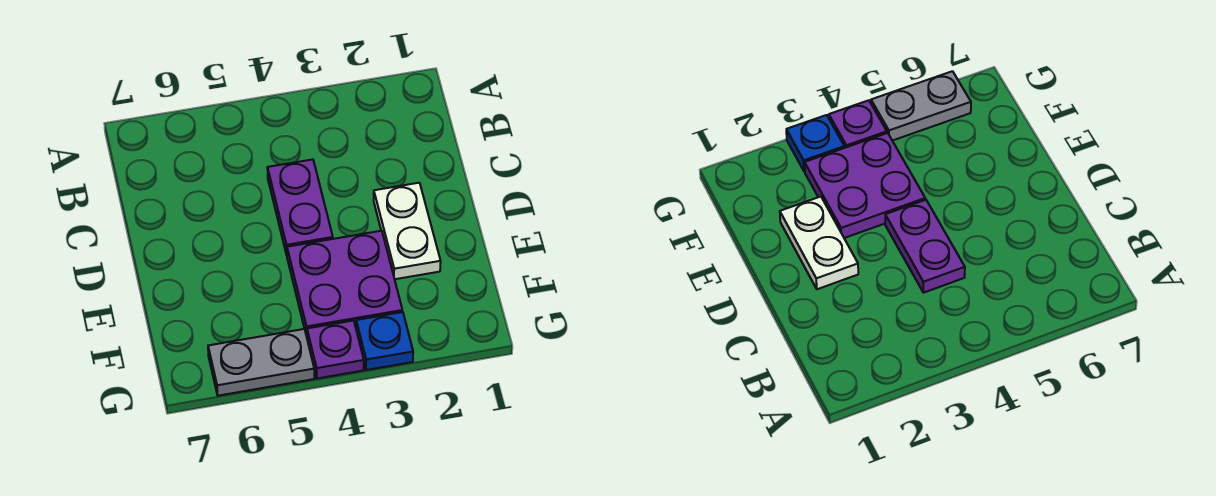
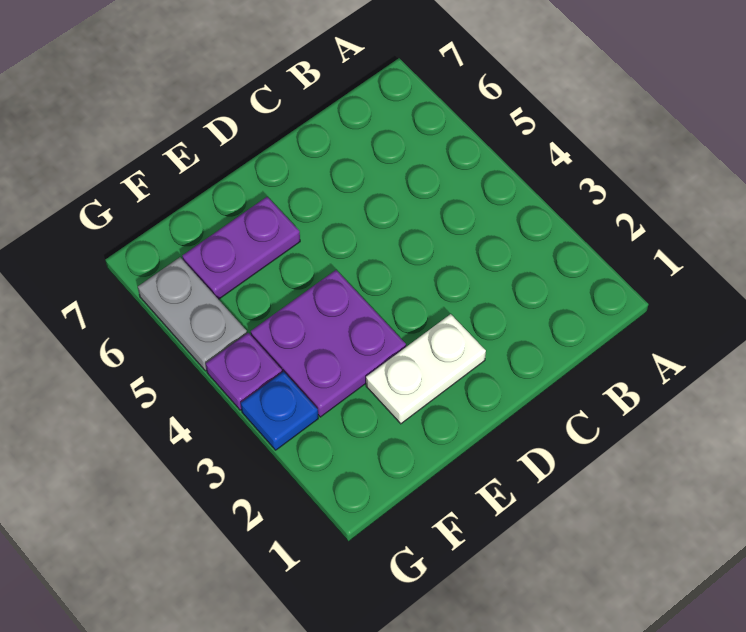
purple 1x2 plate [267,159,333,255] -> purple 1x2 plate moved to [182,197,300,299]

